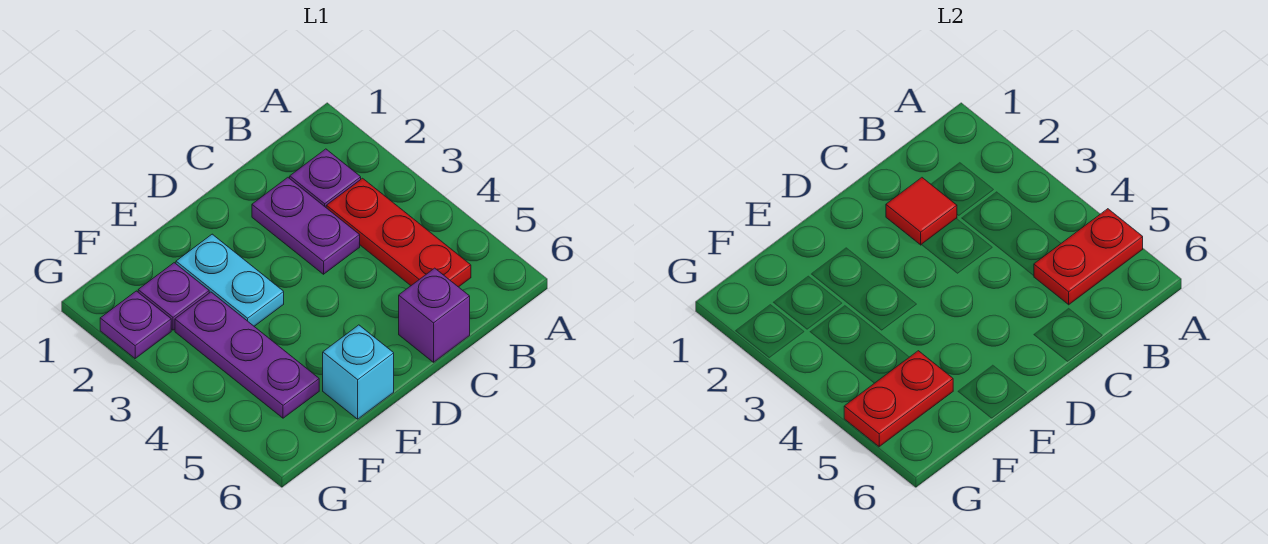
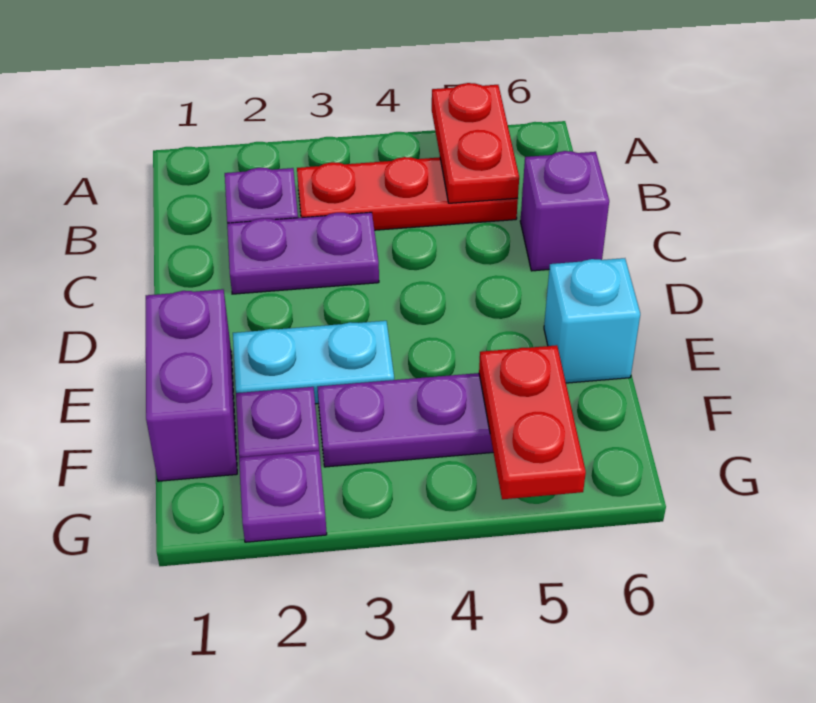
red 1x1 tile [886,178,957,245] -> none
none -> purple 1x2 brick [146,289,237,481]

